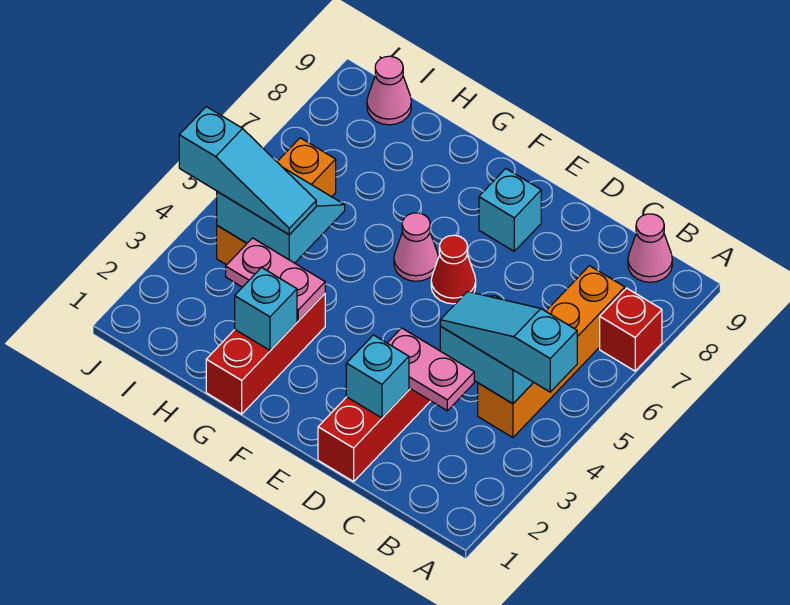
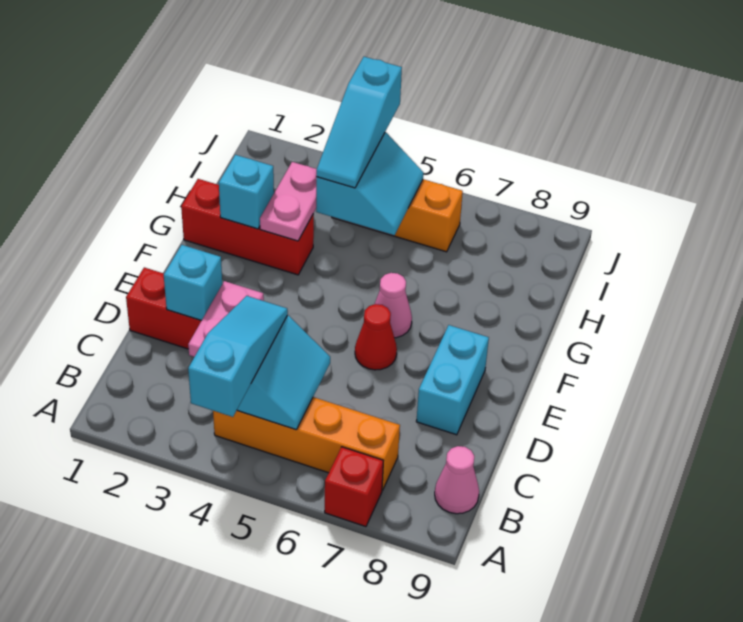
cyan 1x1 brick [479,169,541,251] -> cyan 1x2 brick [416,325,489,435]
pink 1x1 cone [367,56,411,125] -> none

